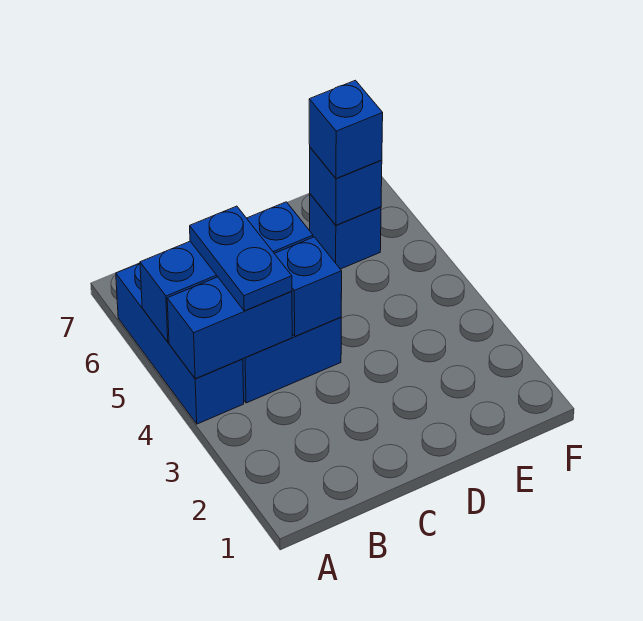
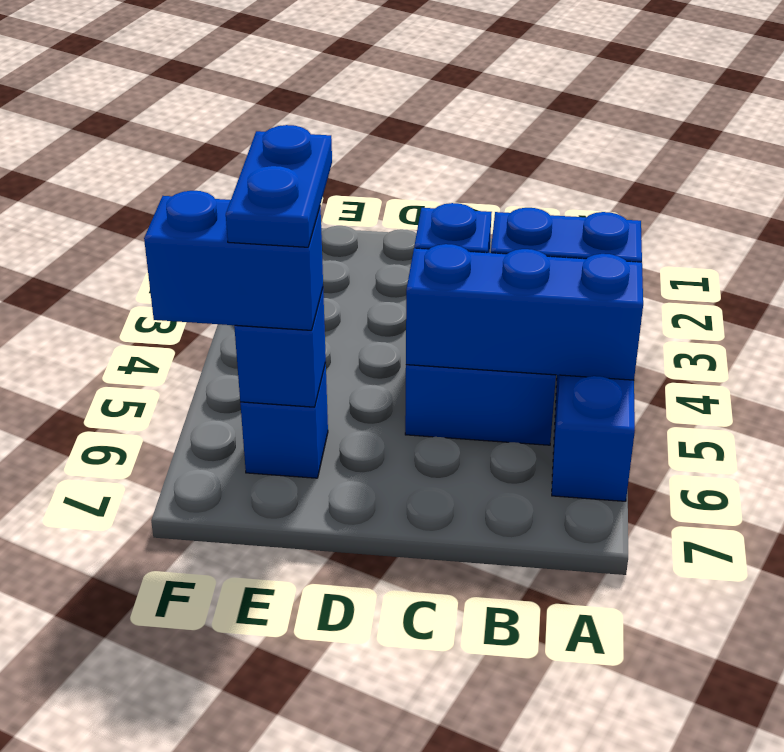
blue 1x2 plate [190,206,292,311] -> blue 1x2 plate moved to [226,125,332,247]
blue 1x1 brick [309,80,383,179] -> blue 1x2 brick [144,191,323,330]

